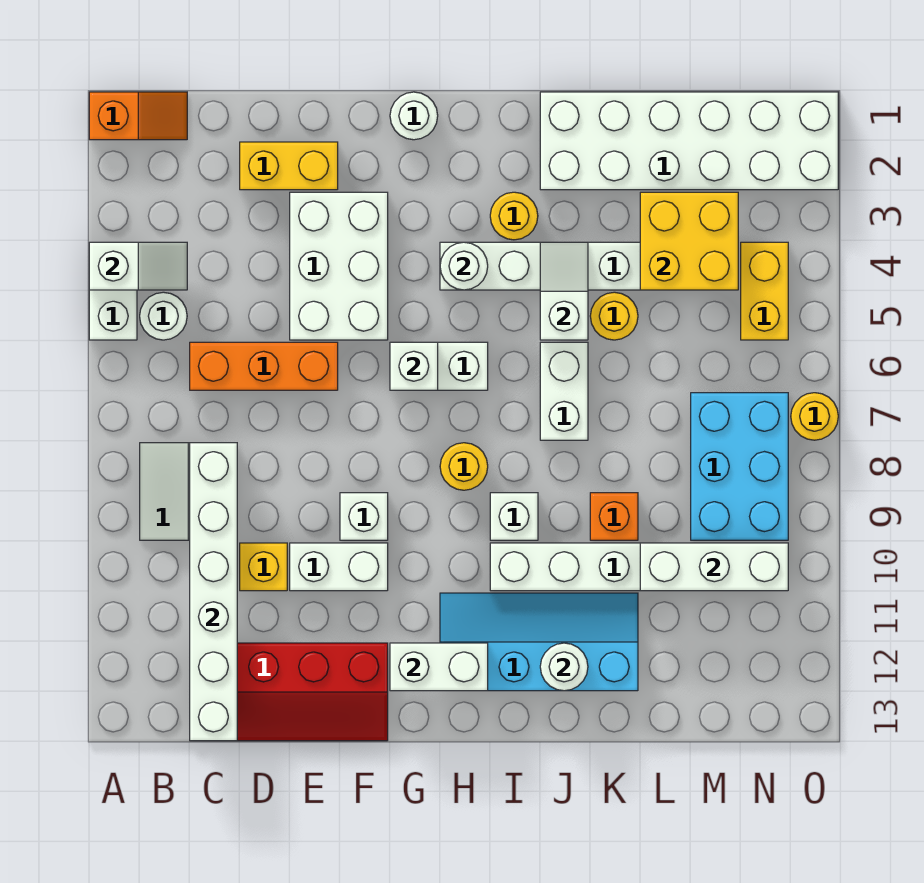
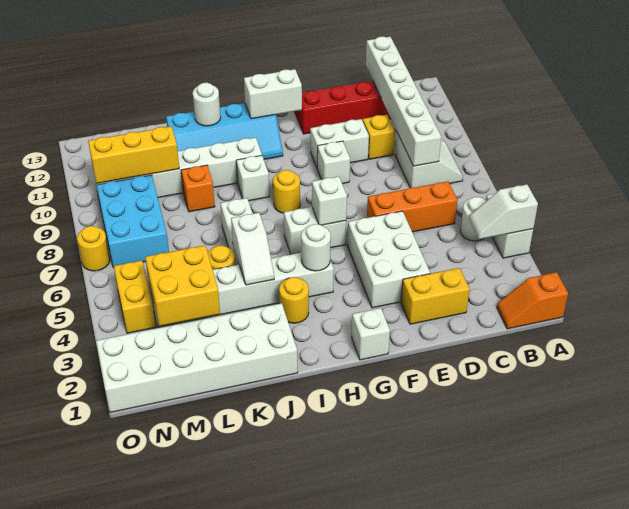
white 1x1 round brick [390,92,438,140] -> white 1x1 brick [352,308,390,360]
white 1x3 brick [640,543,788,591] -> yellow 1x3 brick [88,126,179,184]

